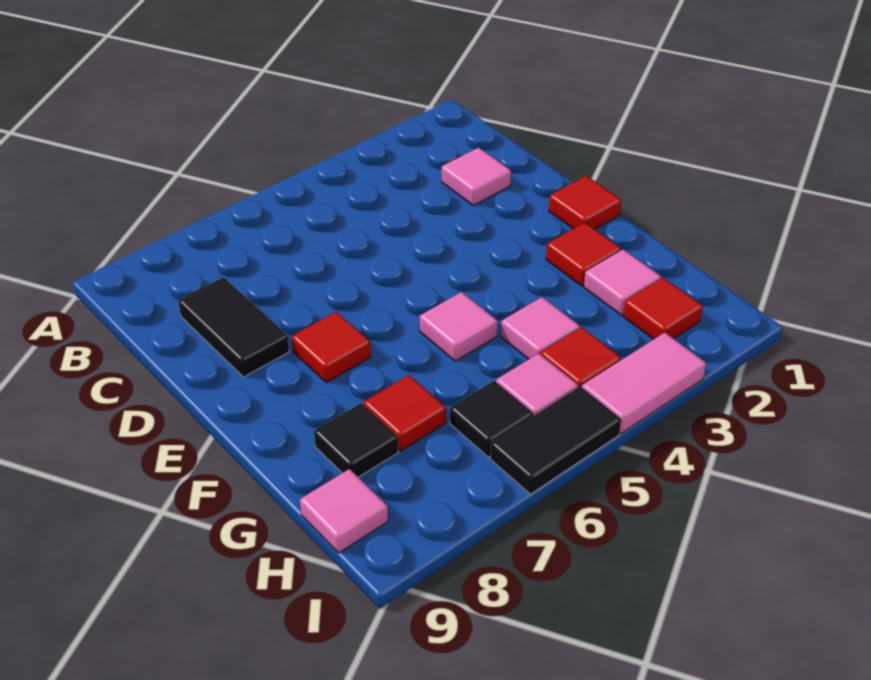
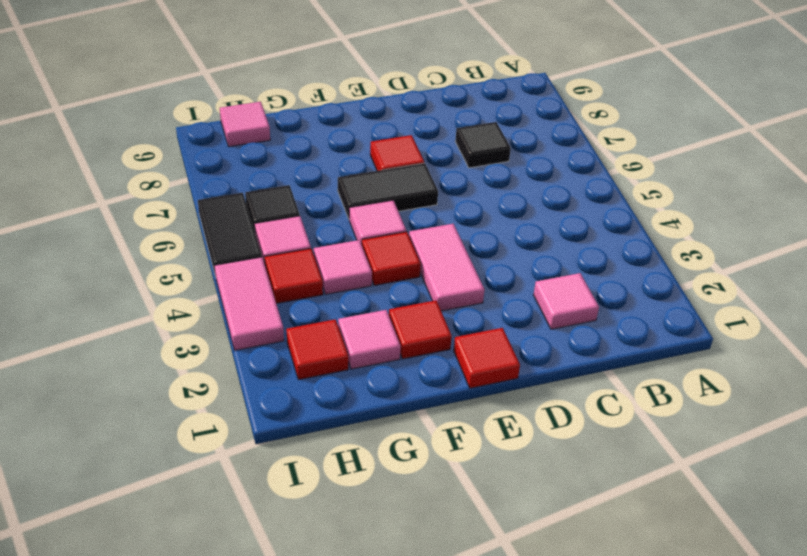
black 1x2 tile [178,277,289,377] -> black 1x2 tile moved to [338,163,438,219]
none -> pink 1x2 tile [409,224,485,311]
red 1x1 tile [364,375,446,451] -> red 1x1 tile moved to [362,232,421,285]
black 1x1 tile [314,403,398,477] -> black 1x1 tile moved to [455,122,511,168]

